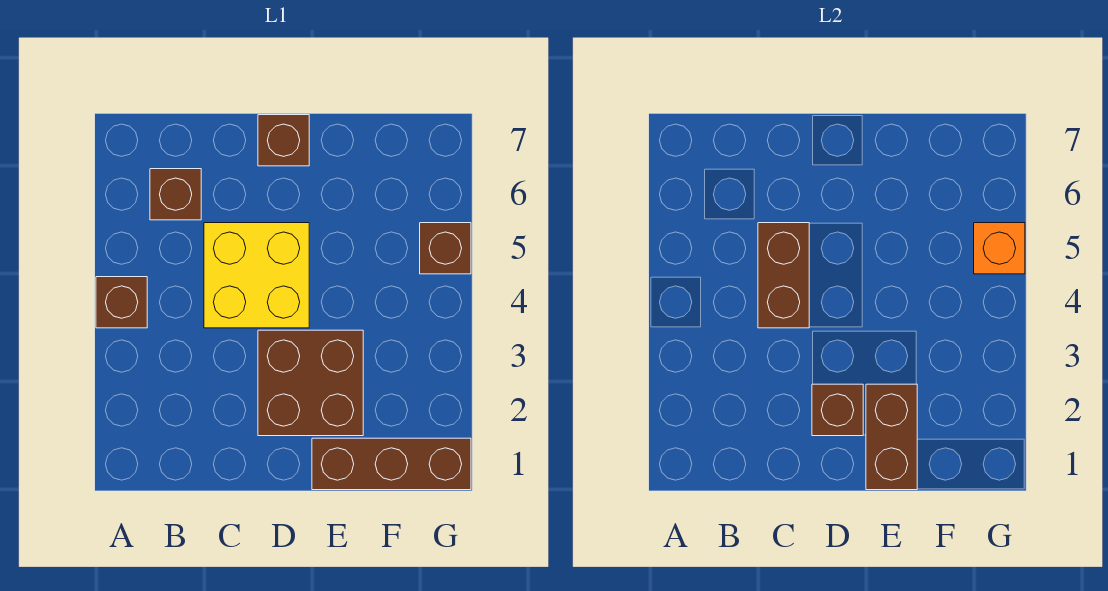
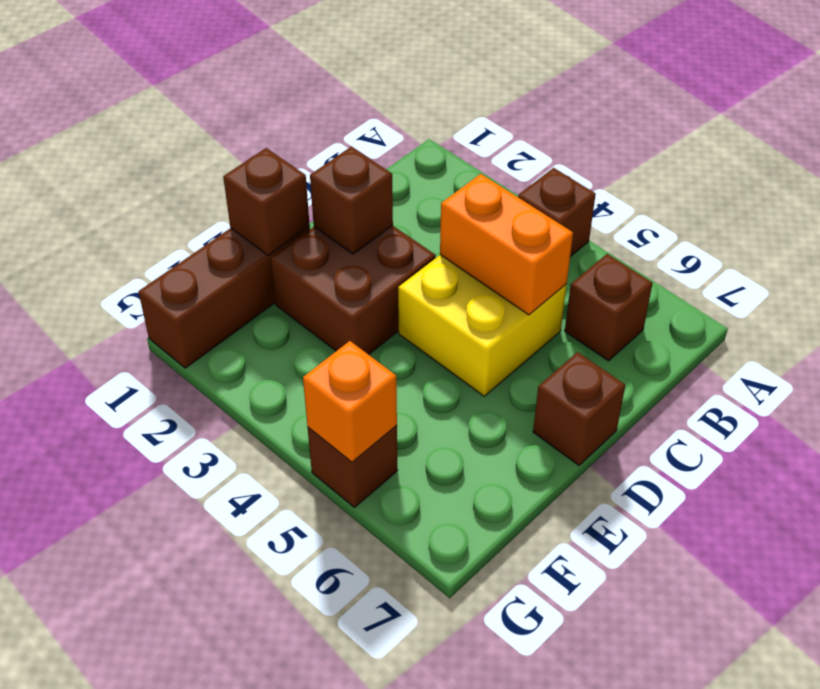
brown 1x2 brick [758,223,809,328] -> orange 1x2 brick [440,174,573,315]
brown 1x2 brick [866,384,917,490] -> brown 1x1 brick [223,148,310,255]

